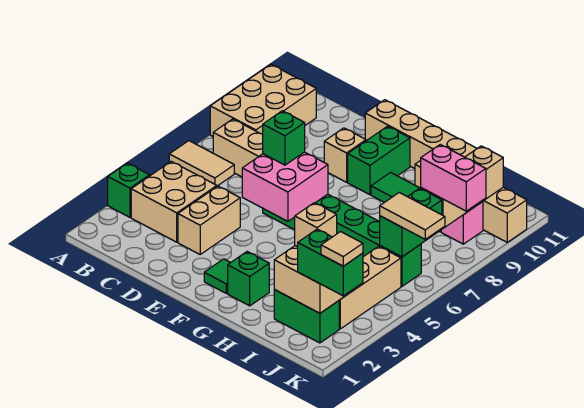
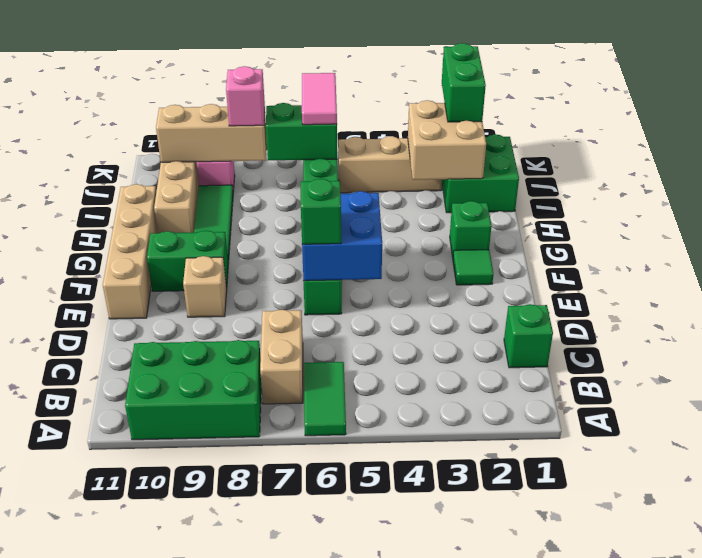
green 1x1 brick [108,163,150,217] -> green 1x1 brick moved to [504,304,553,368]
tan 1x2 tile [169,141,234,186] -> green 1x2 tile [304,362,346,436]
tan 2x3 brick [210,64,316,136] -> green 2x3 brick [125,340,261,440]
tan 2x2 brick [131,161,217,242] -> none
tan 1x2 brick [178,186,240,254] -> none
pink 2x2 brick [242,152,328,221] -> blue 2x2 brick [302,191,382,281]
green 1x2 brick [274,290,339,343] -> green 2x2 brick [442,134,519,213]
tan 1x1 brick [295,203,337,247] -> none
tan 1x2 tile [380,193,445,239] -> pink 1x2 tile [302,73,337,125]
pink 1x2 brick [421,144,486,211] -> pink 1x1 brick [226,66,265,126]
tan 1x1 tile [321,232,363,266] -> none

